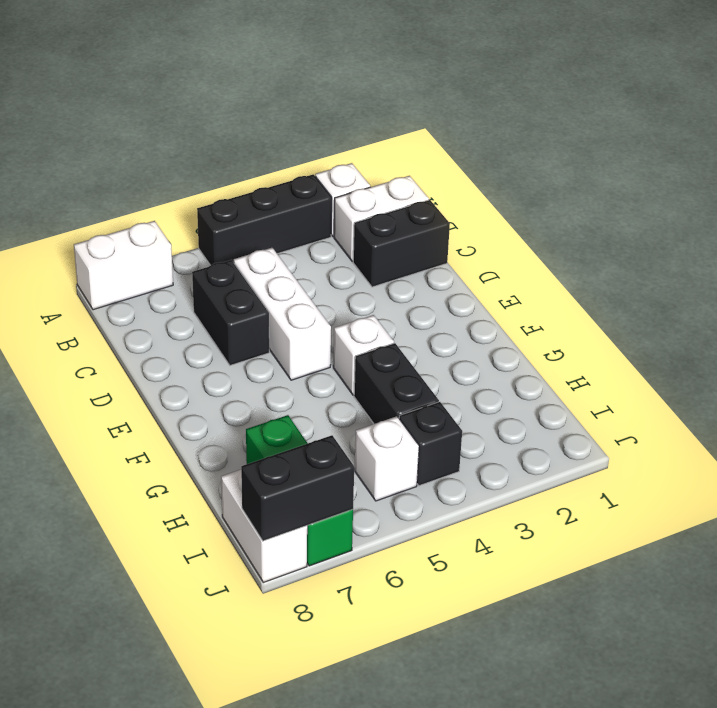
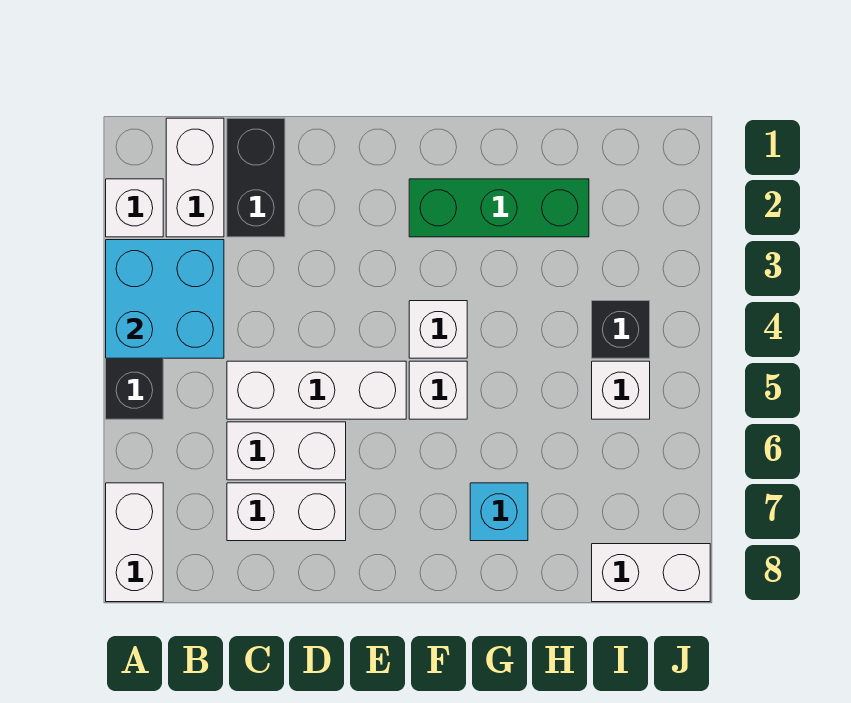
none -> cyan 2x2 brick [106,240,224,358]
black 1x2 brick [192,260,269,365] -> white 1x2 brick [227,422,346,480]
none -> white 1x2 brick [227,483,346,541]
none -> white 1x1 brick [409,361,467,419]
black 1x2 brick [354,343,439,424] -> none
none -> cyan 1x1 brick [470,483,528,541]
green 1x3 brick [246,415,353,566] -> green 1x3 brick moved to [409,179,589,237]
black 1x2 brick [241,435,354,541] -> none

